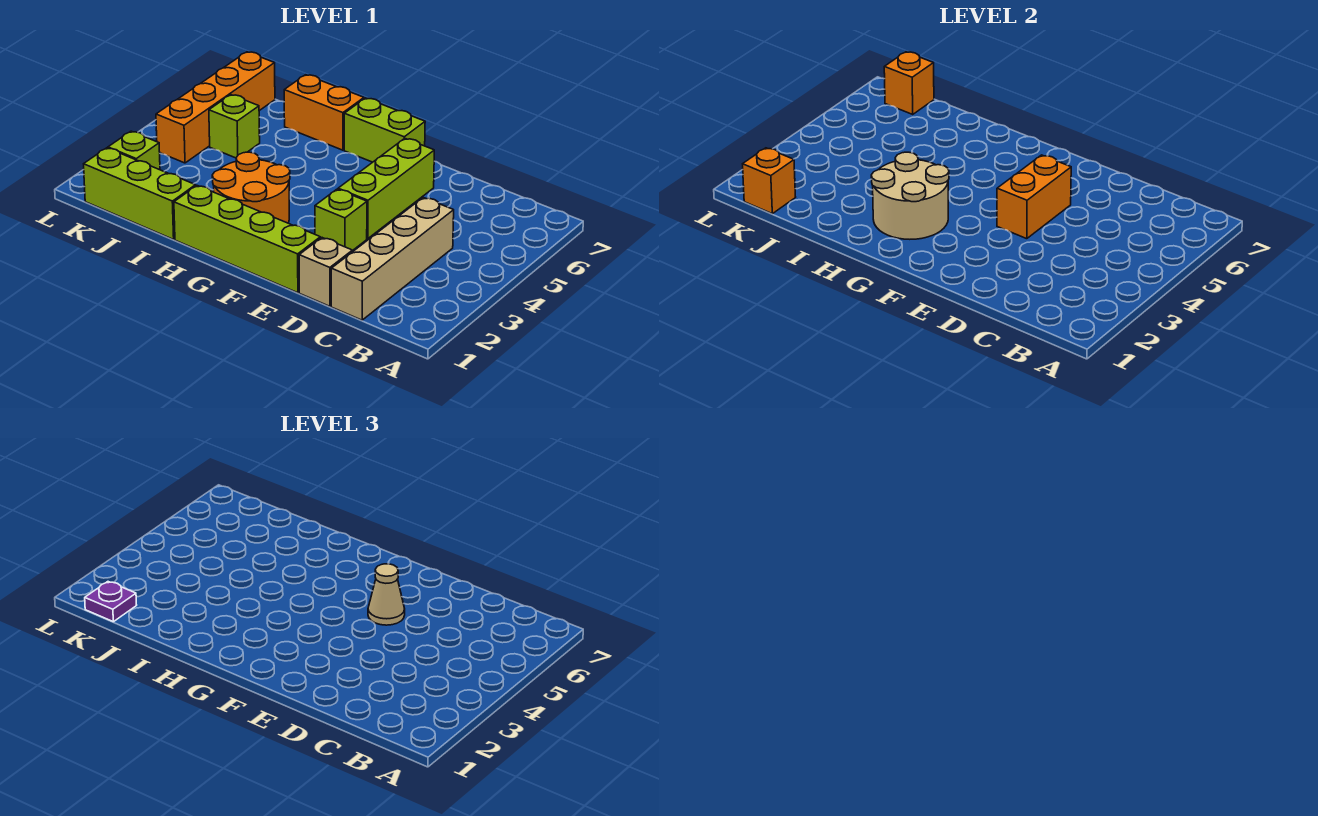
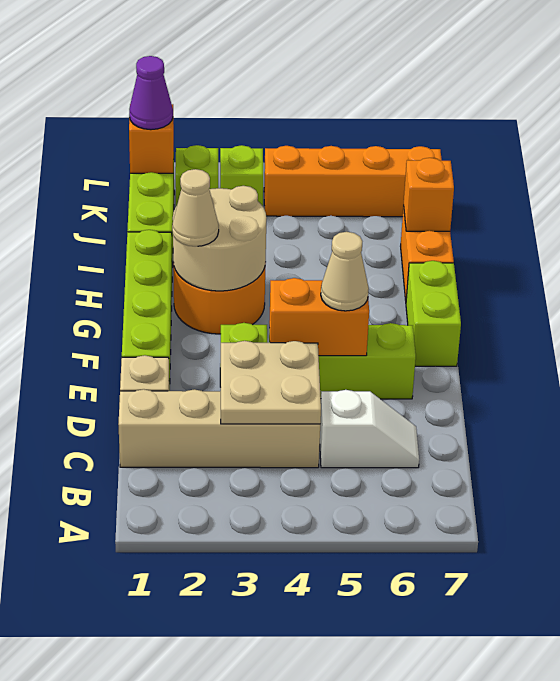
none -> tan 2x2 plate [221,341,321,424]
none -> white 1x2 slope [320,390,419,468]
none -> tan 1x1 cone [172,169,219,246]
lime 1x1 brick [209,95,260,158] -> lime 1x1 brick moved to [220,145,263,206]
purple 1x1 plate [85,582,136,622] -> purple 1x1 cone [129,56,173,130]
orange 1x1 brick [884,52,934,114] -> orange 1x1 brick moved to [404,158,454,231]

